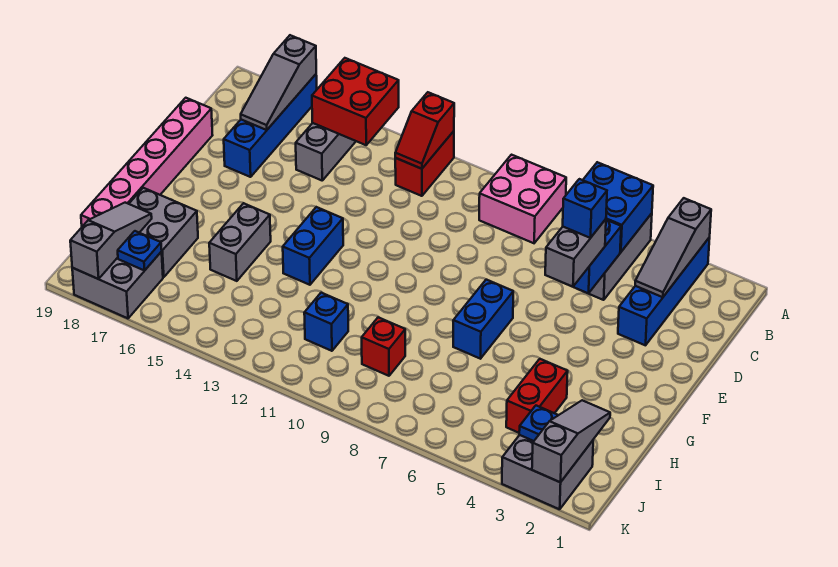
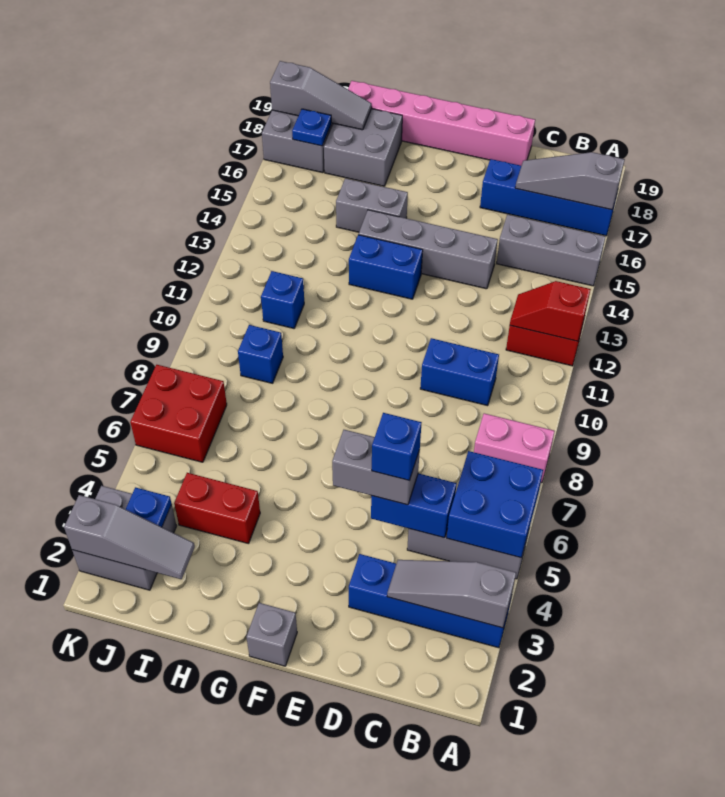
pink 2x2 brick [479,155,566,243] -> pink 1x2 brick [474,413,555,483]
red 2x2 brick [312,58,399,145] -> red 2x2 brick moved to [130,365,227,462]
none -> grey 1x4 brick [359,210,498,289]
none -> grey 1x1 brick [246,603,297,666]
blue 1x2 brick [453,280,513,359] -> blue 1x2 brick moved to [420,338,499,406]
red 1x1 brick [362,317,405,376] -> blue 1x1 brick [238,325,283,383]

